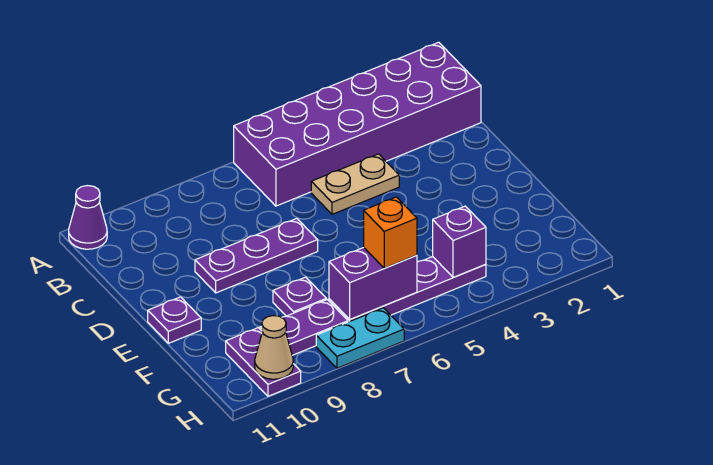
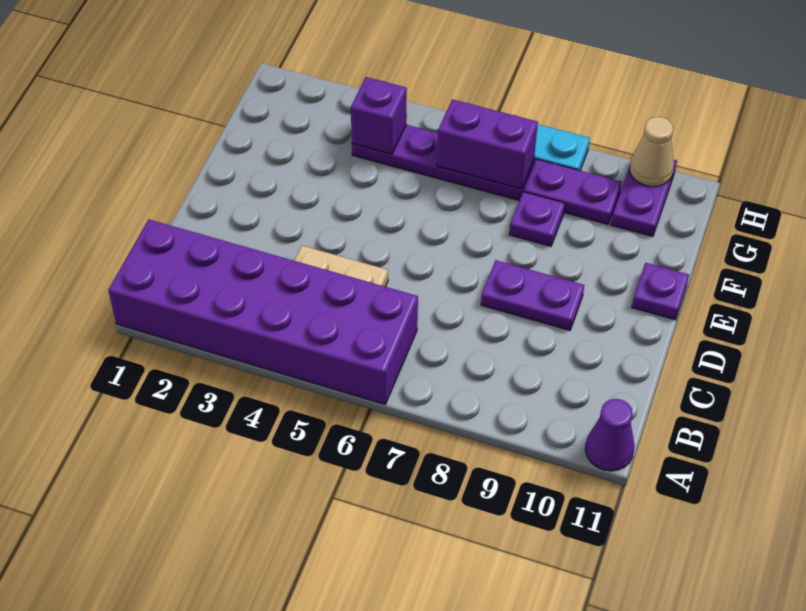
purple 1x3 plate [195,218,318,293] -> purple 1x2 plate [481,260,584,330]
orange 1x1 brick [364,197,417,268] -> none

